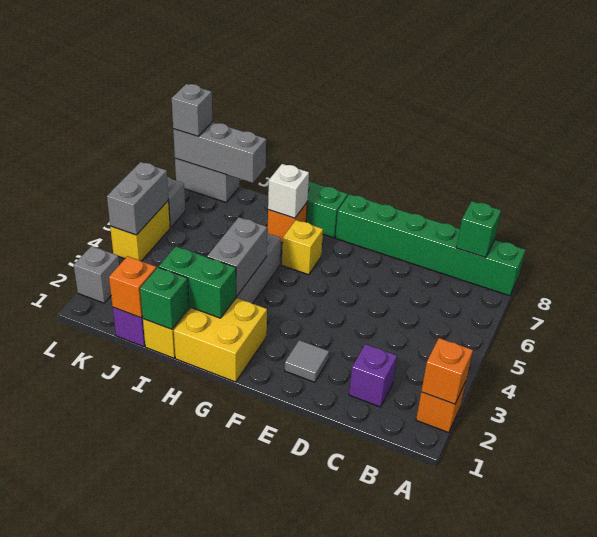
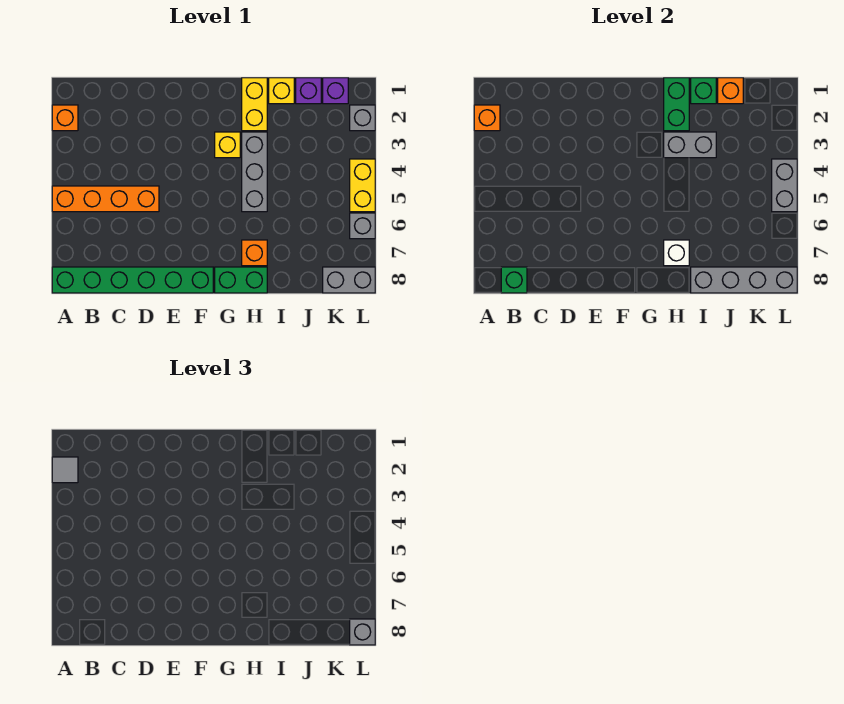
none -> orange 1x4 brick [52,186,159,212]
purple 1x1 brick [349,344,397,407] -> purple 1x1 brick moved to [323,78,348,104]
grey 1x1 tile [285,340,329,382] -> grey 1x1 tile moved to [52,457,78,483]
yellow 2x2 brick [174,298,267,382] -> yellow 1x2 brick [242,78,267,131]
yellow 1x1 brick [282,220,323,275] -> yellow 1x1 brick moved to [215,132,240,158]
green 1x2 brick [159,247,236,318] -> green 1x2 brick turned to [664,78,689,131]
grey 1x2 brick [207,217,267,296] -> grey 1x2 brick turned to [664,132,716,158]
grey 1x3 brick [173,122,266,183] -> grey 1x4 brick [691,267,797,293]

